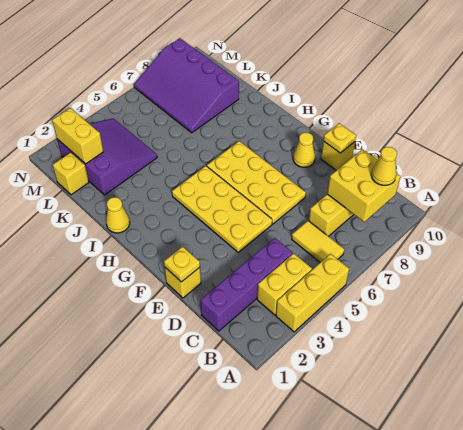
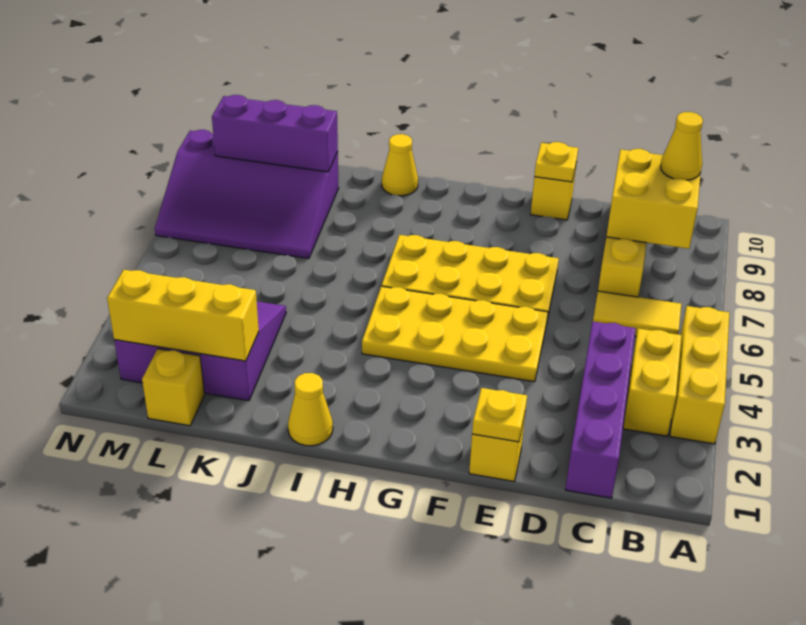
yellow 1x1 cone [293,133,315,167] -> yellow 1x1 cone moved to [382,134,418,196]
none -> purple 1x3 brick [212,95,338,172]
yellow 1x2 brick [52,108,104,164] -> yellow 1x3 brick [107,270,259,361]

